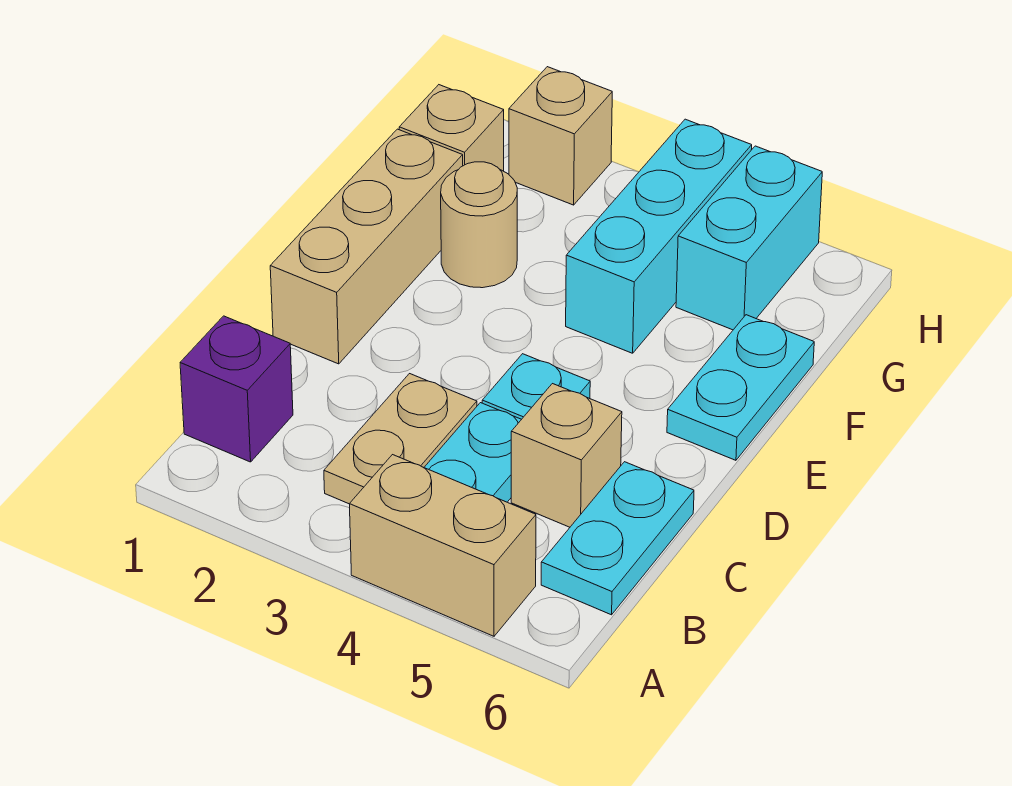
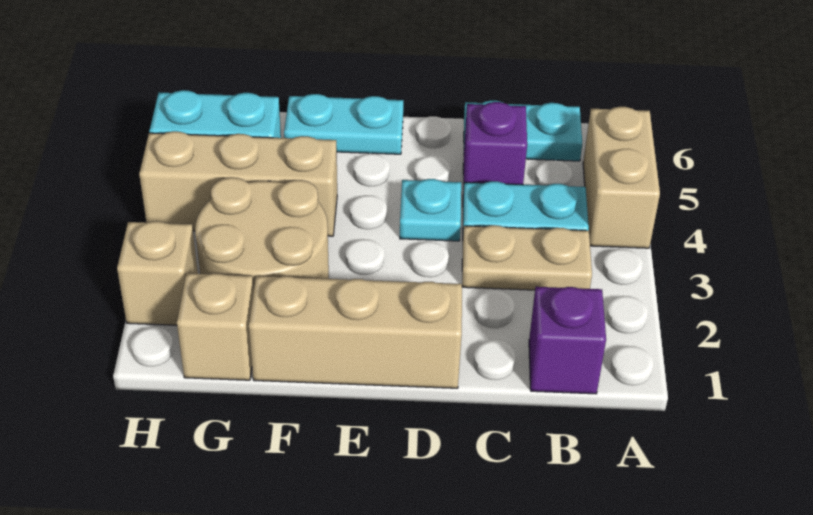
tan 1x1 brick [511,384,622,527] -> purple 1x1 brick [463,102,527,194]
tan 1x1 round brick [441,162,517,288] -> tan 2x2 round brick [195,177,329,288]
cyan 1x3 brick [566,119,752,353] -> tan 1x3 brick [139,131,337,236]

